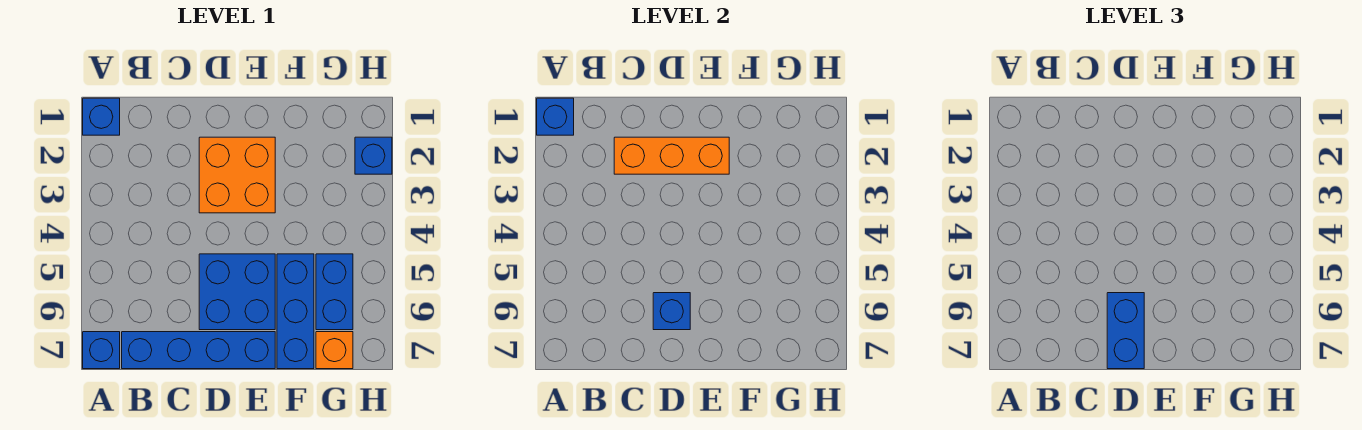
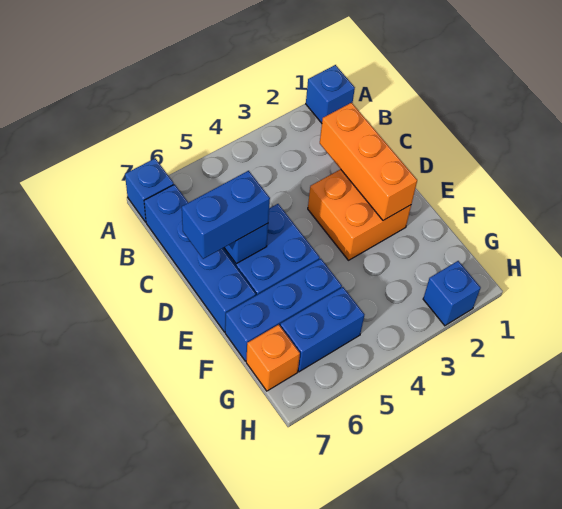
blue 1x1 brick [537,98,574,135] -> none

